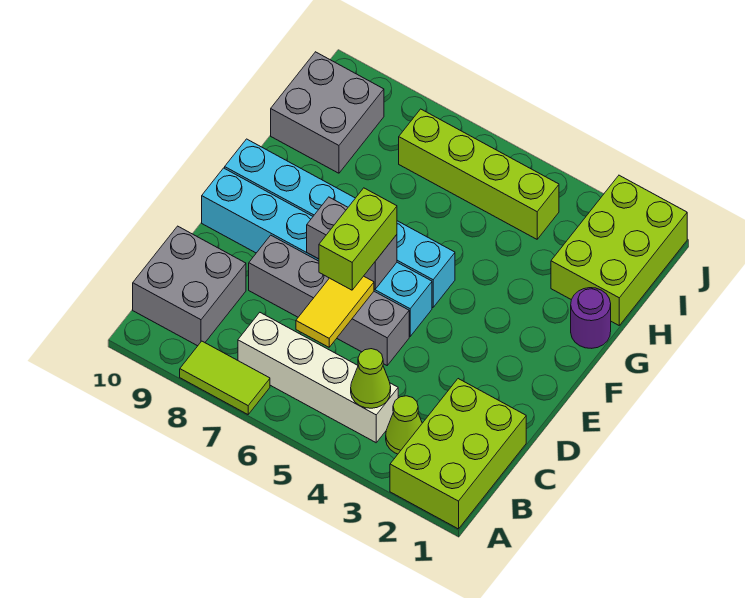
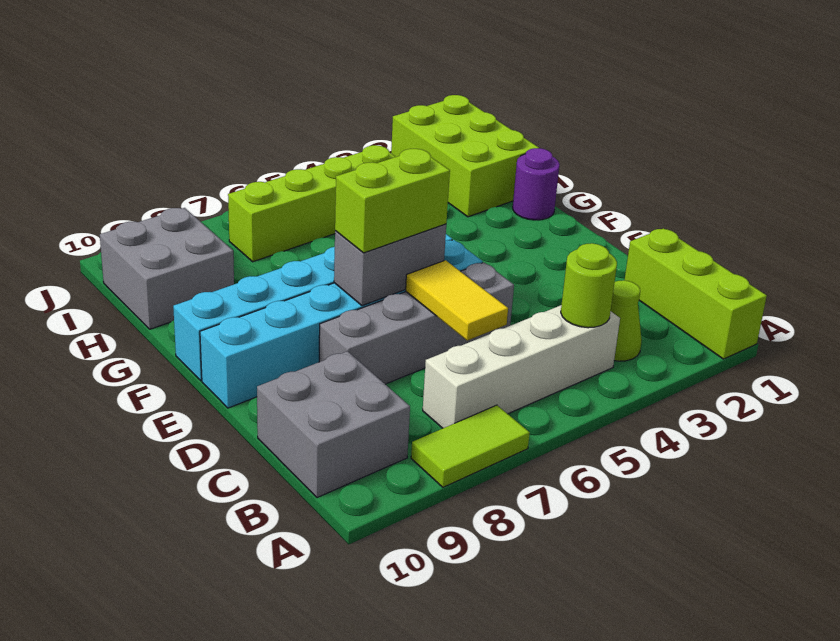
lime 2x3 brick [390,379,526,529] -> lime 1x3 brick [625,228,767,359]
lime 1x1 cone [351,349,391,408] -> lime 1x1 round brick [561,243,617,328]
lime 1x2 brick [319,188,397,290] -> lime 1x2 brick turned to [335,149,450,253]

